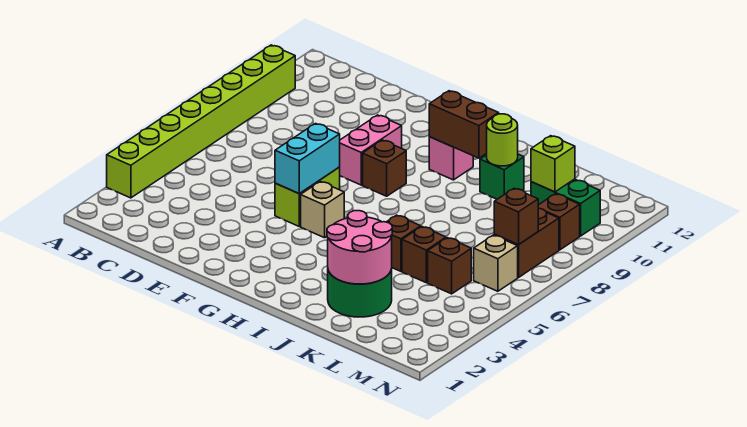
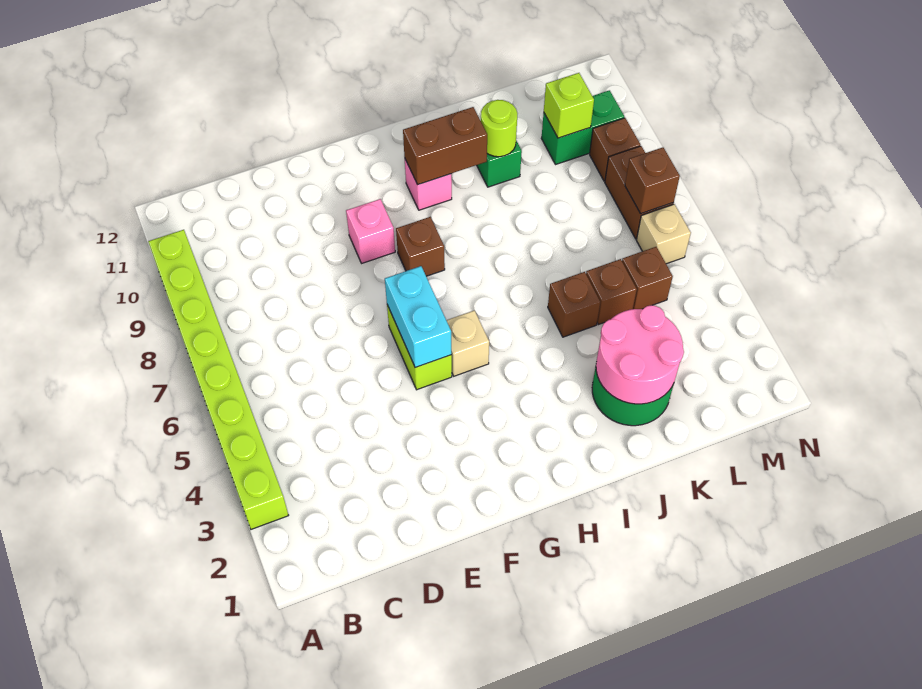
pink 1x2 brick [340,115,402,185] -> pink 1x1 brick [346,199,395,263]

